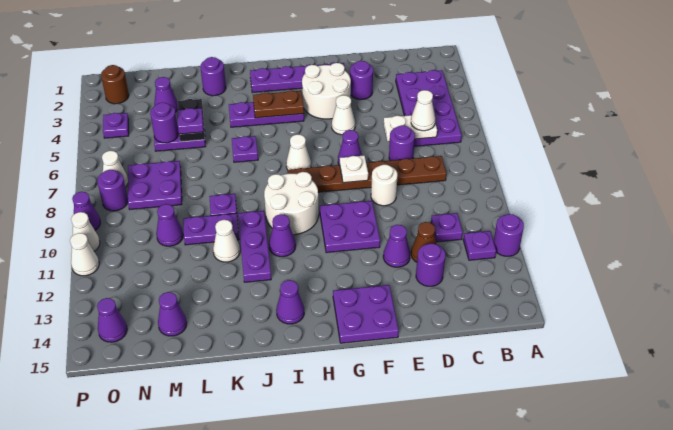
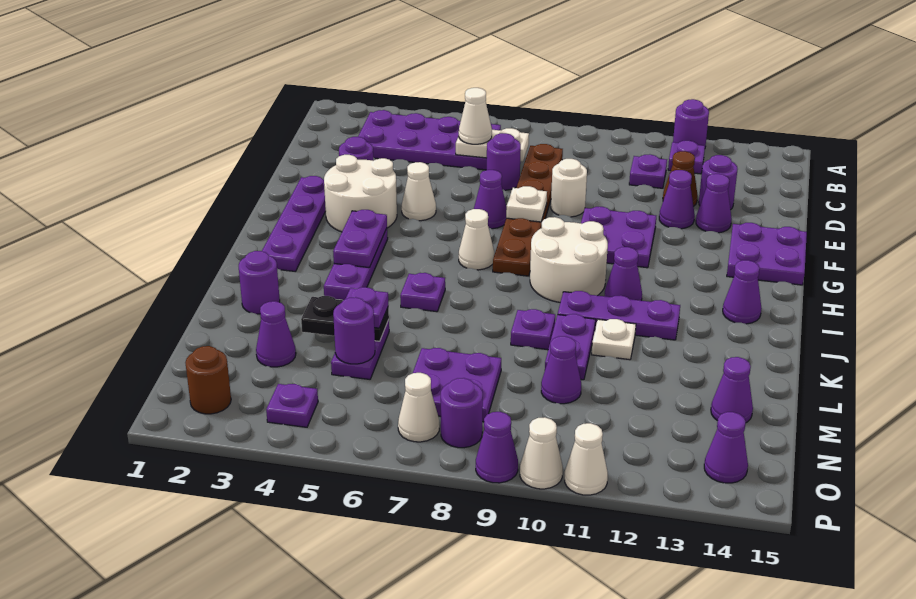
white 1x2 plate [383,115,437,141] -> white 1x2 plate turned to [456,128,529,162]
none -> purple 1x1 cone [696,174,732,233]
brown 1x2 plate [253,91,304,118] -> purple 1x2 plate [333,210,387,268]
white 1x1 cone [213,220,240,262] -> white 1x1 plate [592,319,636,360]

